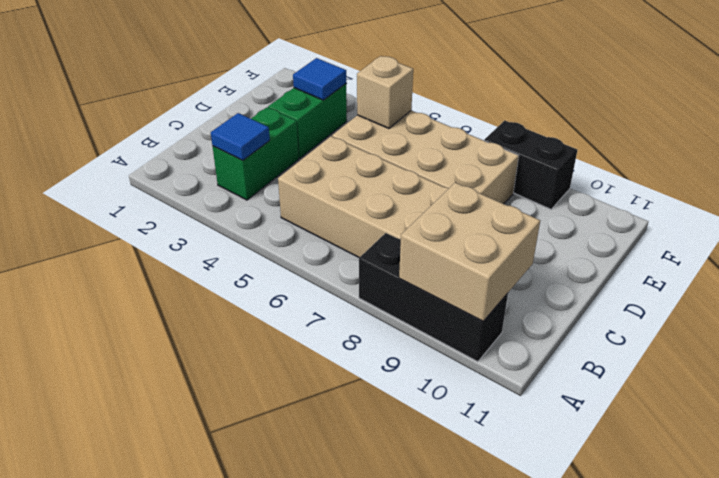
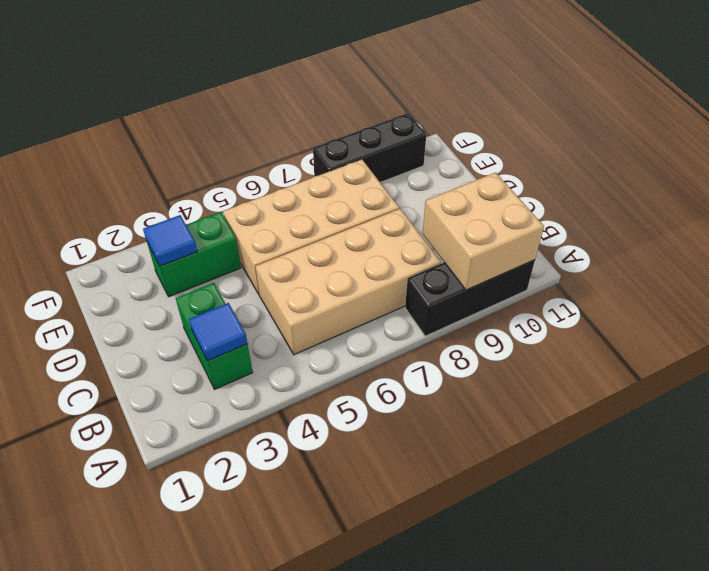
green 1x2 brick [268,84,347,158] -> green 1x2 brick turned to [147,212,241,297]
tan 1x1 brick [357,56,413,128] -> none
black 1x2 brick [484,120,577,209] -> black 1x3 brick [313,113,426,182]

